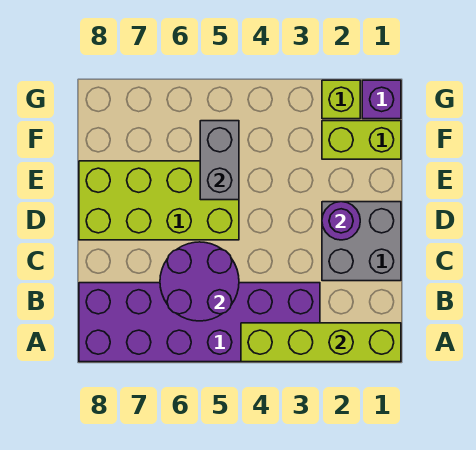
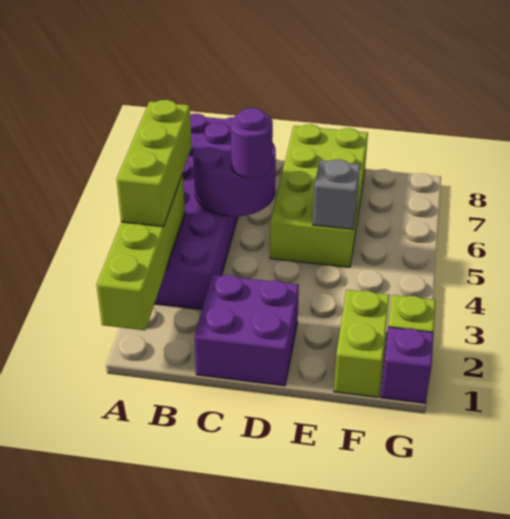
none -> lime 1x3 brick [117,100,192,227]
grey 2x2 brick [322,202,401,281] -> purple 2x2 brick [194,275,299,386]
purple 1x1 round brick [322,202,360,240] -> purple 1x1 round brick moved to [231,108,273,178]
grey 1x2 brick [200,121,239,200] -> grey 1x1 brick [313,159,360,229]

